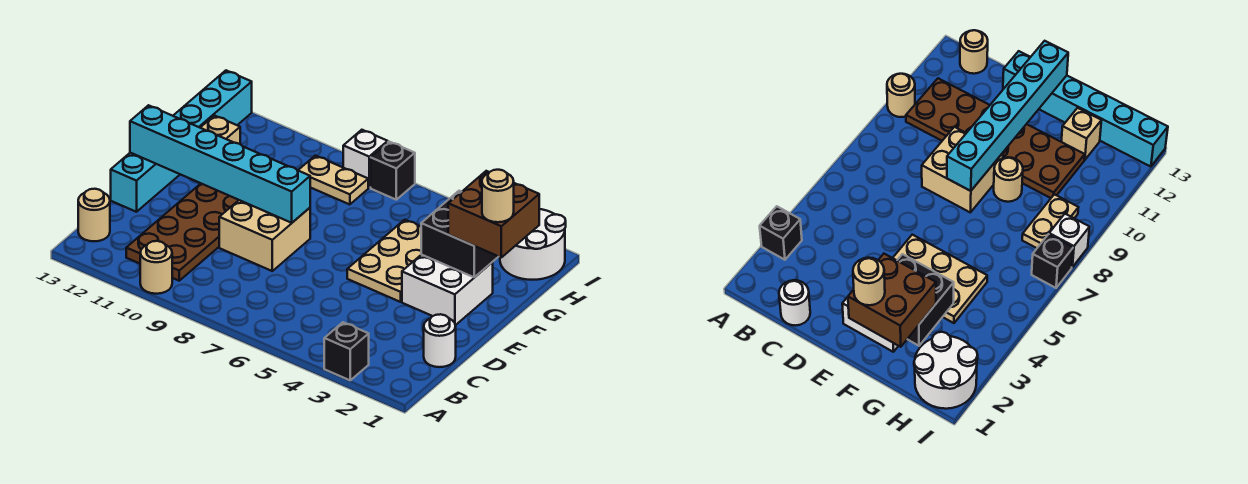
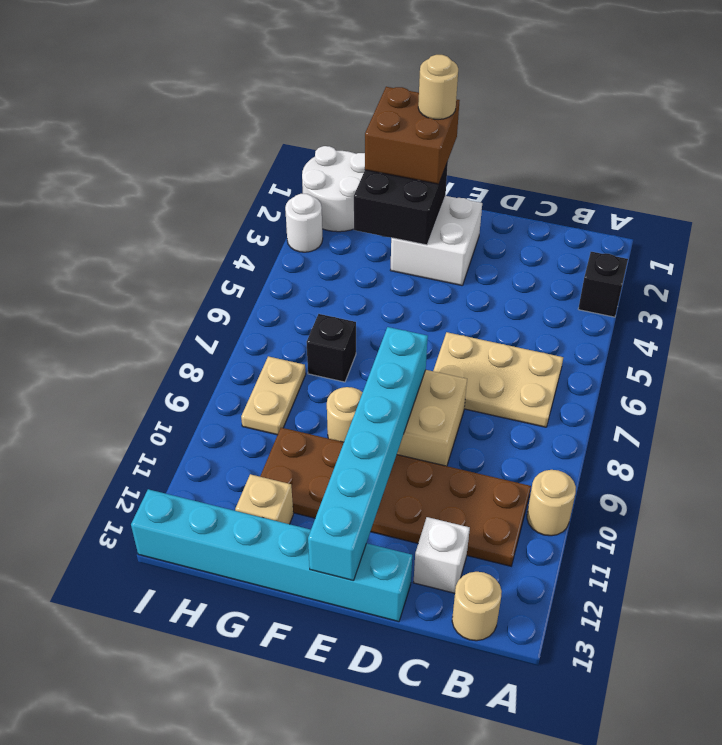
white 1x1 round brick [424,314,456,367] -> white 1x1 round brick moved to [285,194,323,252]
tan 2x3 plate [347,220,421,302] -> tan 2x3 plate moved to [433,332,563,427]
black 1x1 brick [371,142,415,200] -> black 1x1 brick moved to [307,314,356,382]
white 1x1 brick [343,130,388,188] -> white 1x1 brick moved to [413,517,470,593]

